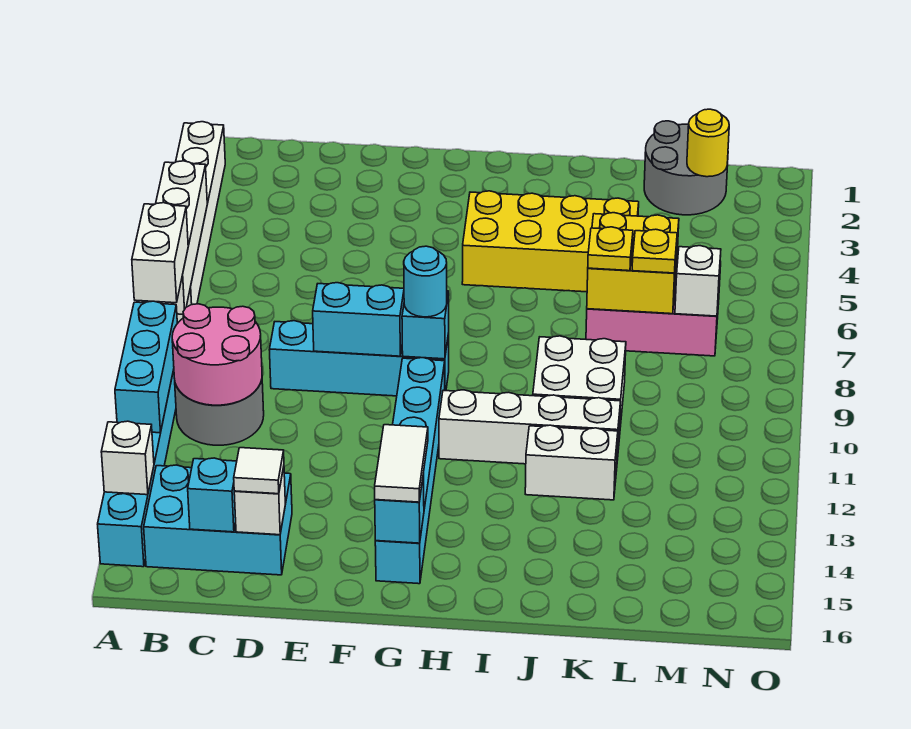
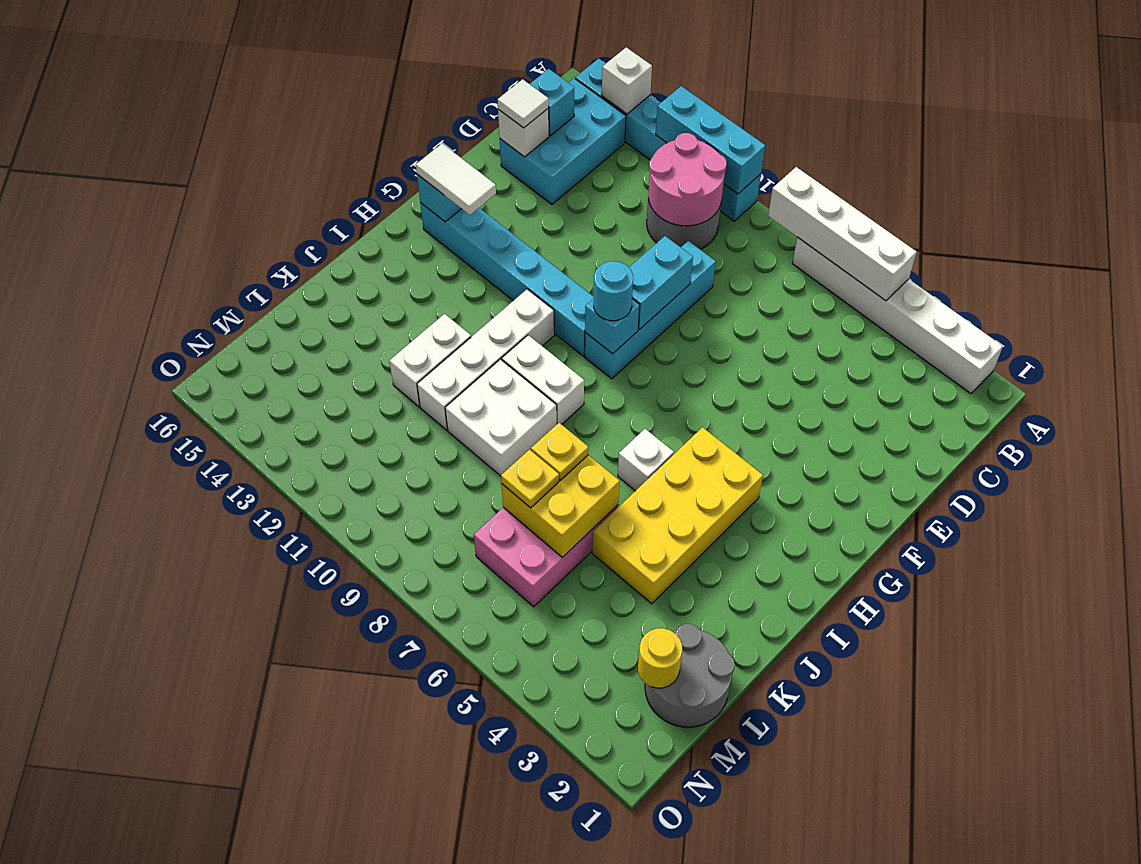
white 1x2 brick [132,203,188,303] -> white 1x2 brick moved to [502,335,584,424]
white 1x1 brick [675,246,721,316] -> white 1x1 brick moved to [618,429,674,491]

